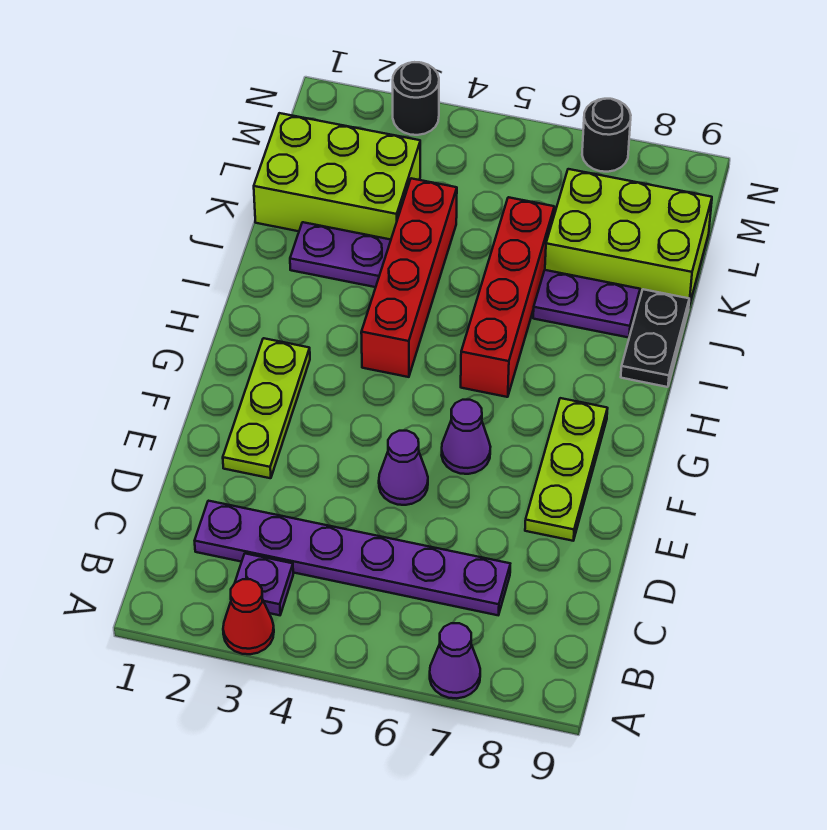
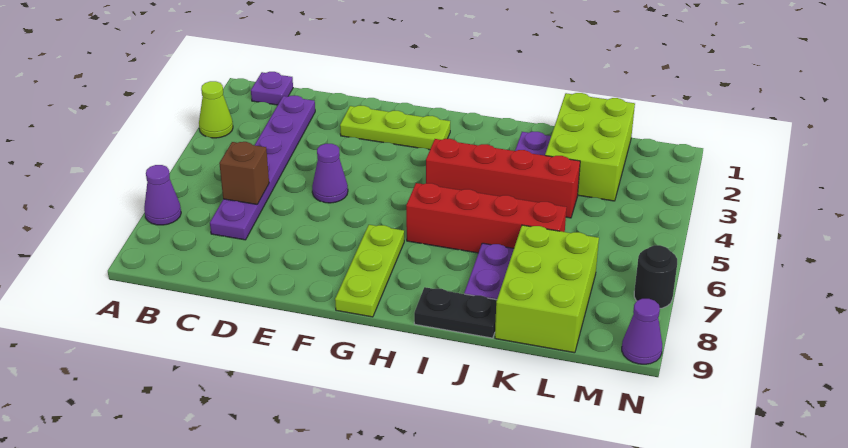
red 1x1 cone [223,579,274,654] -> lime 1x1 cone [199,81,233,138]
purple 1x1 plate [235,554,293,615] -> purple 1x1 plate moved to [251,72,293,105]
none -> brown 1x1 brick [219,142,269,204]
lime 1x3 plate [525,398,608,541] -> lime 1x3 plate turned to [335,225,404,317]
purple 1x1 cone [442,400,490,474] -> purple 1x1 cone moved to [622,299,662,364]
black 1x1 round brick [393,62,439,135] -> none

